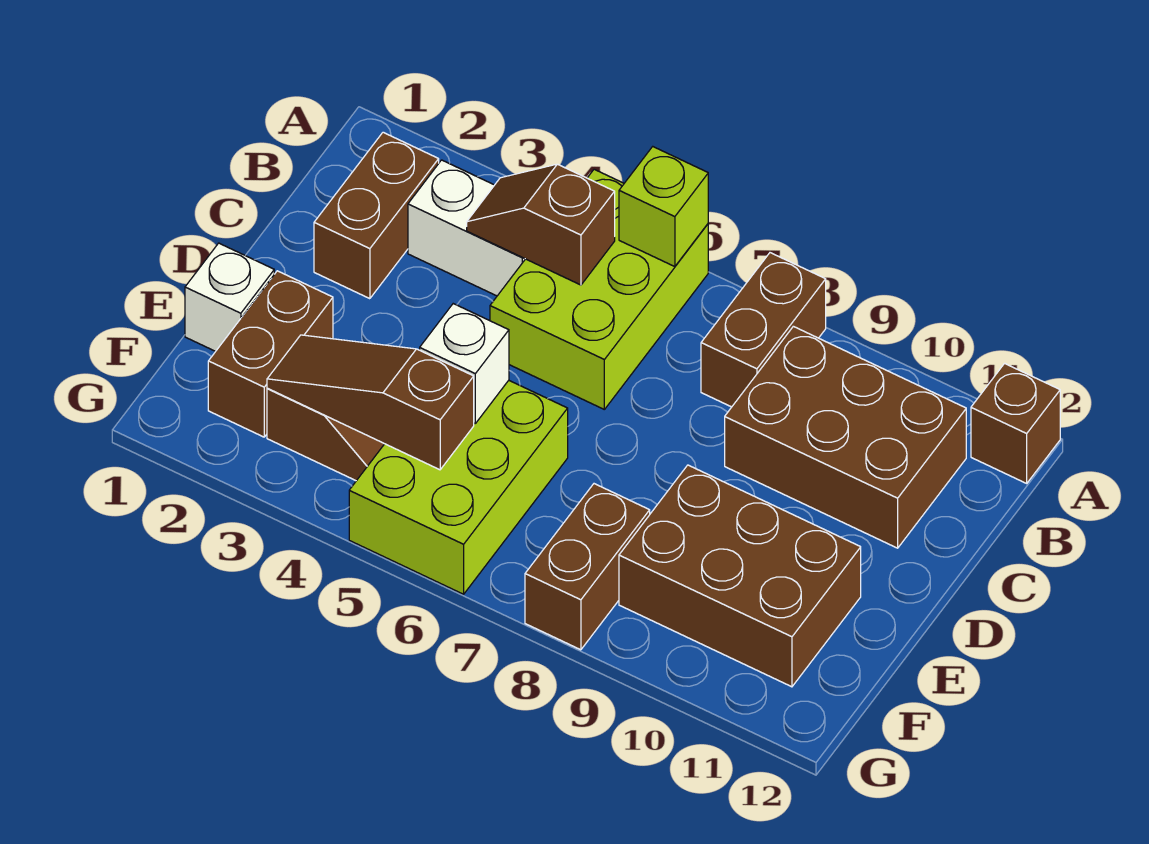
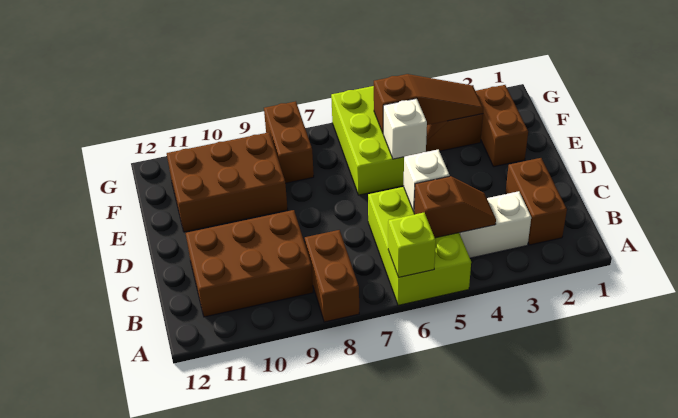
brown 1x1 brick [971,363,1060,483] -> none
white 1x1 brick [185,243,274,351] -> white 1x1 brick moved to [404,150,450,212]

